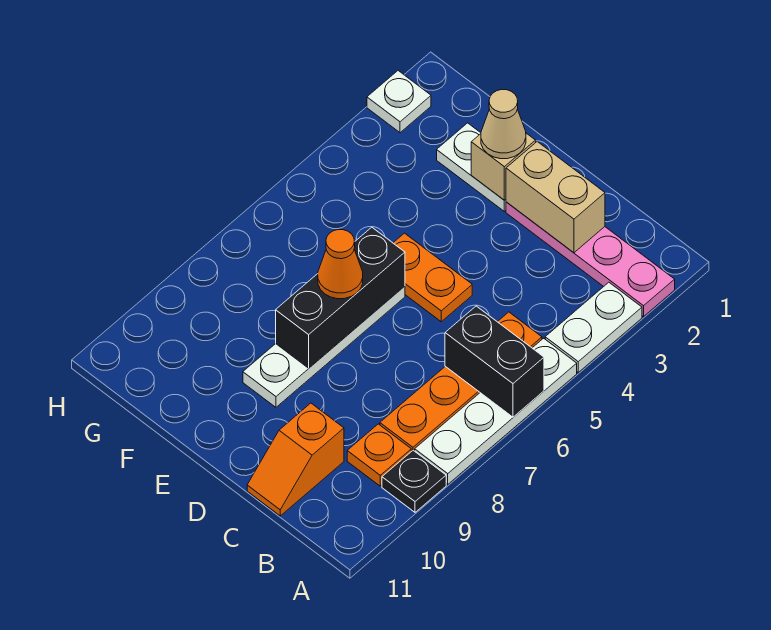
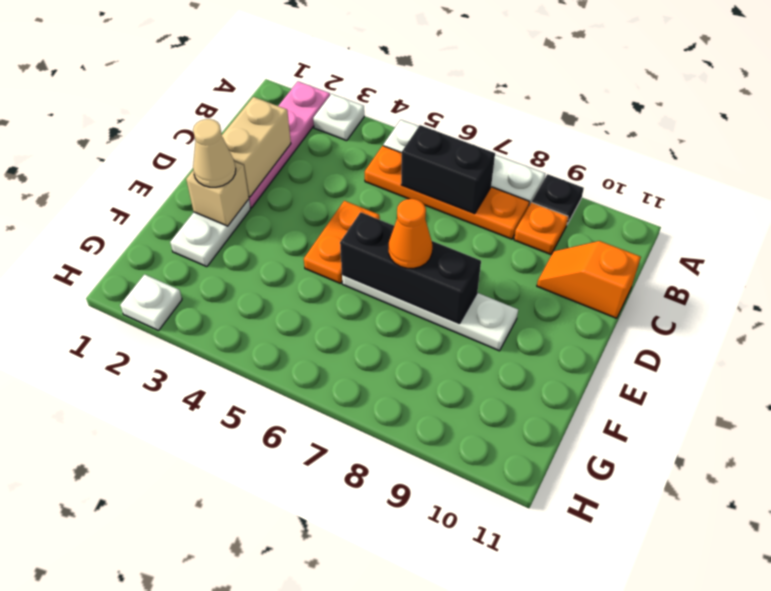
white 1x2 plate [545,282,642,372] -> white 1x1 plate [313,94,364,141]
black 1x2 brick [445,306,544,417] -> black 1x2 brick turned to [401,125,495,214]
orange 1x2 slope [247,403,344,516] -> orange 1x2 slope turned to [537,241,641,318]

